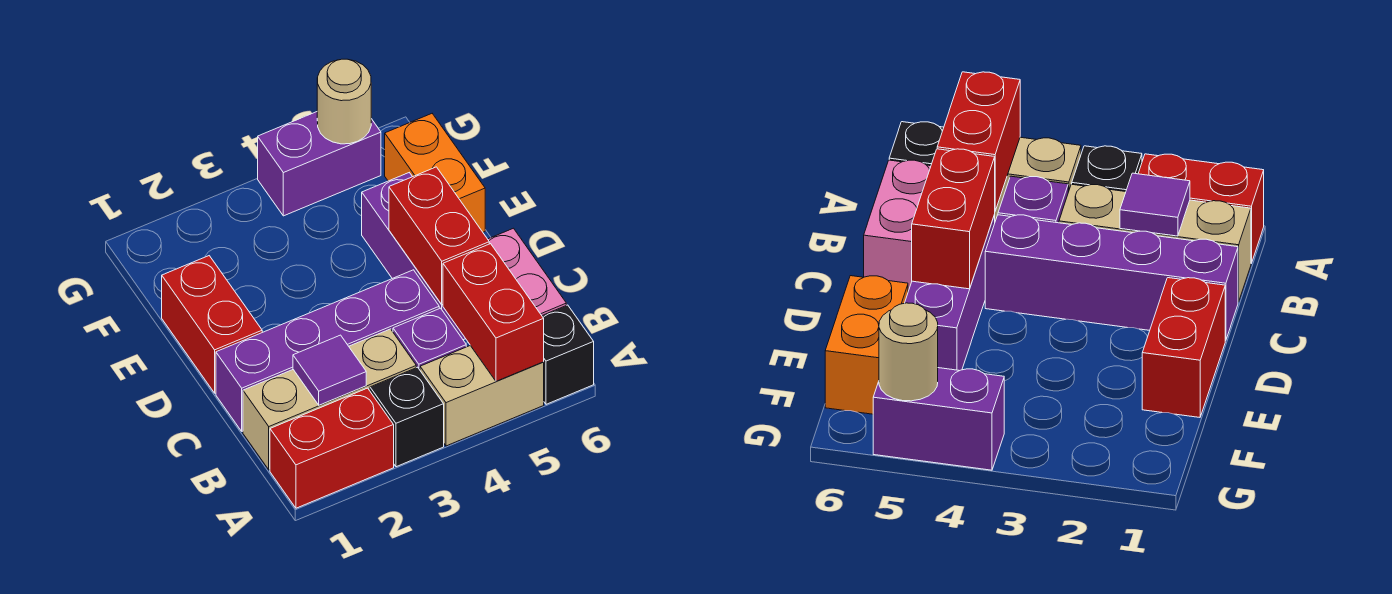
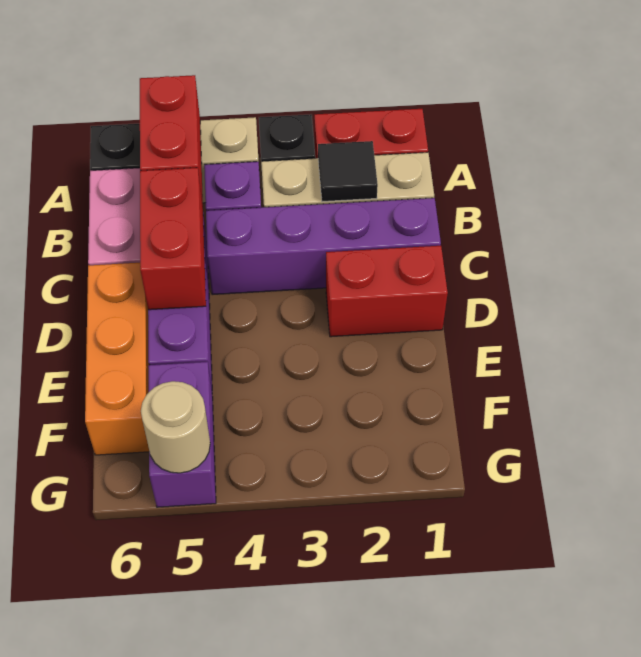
purple 1x1 tile [293,335,366,405] -> black 1x1 tile [318,141,378,202]
red 1x2 brick [162,256,262,393] -> red 1x2 brick turned to [326,246,448,337]
orange 1x2 brick [385,114,485,232] -> orange 1x3 brick [85,263,149,455]
purple 1x2 brick [258,112,381,216] -> purple 1x2 brick turned to [148,362,216,507]

